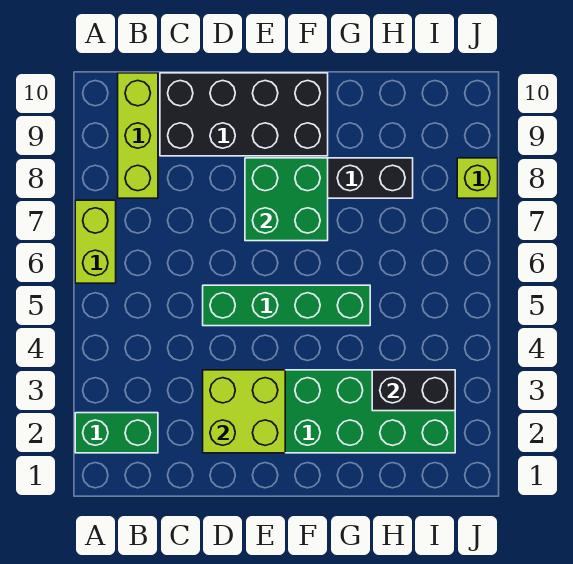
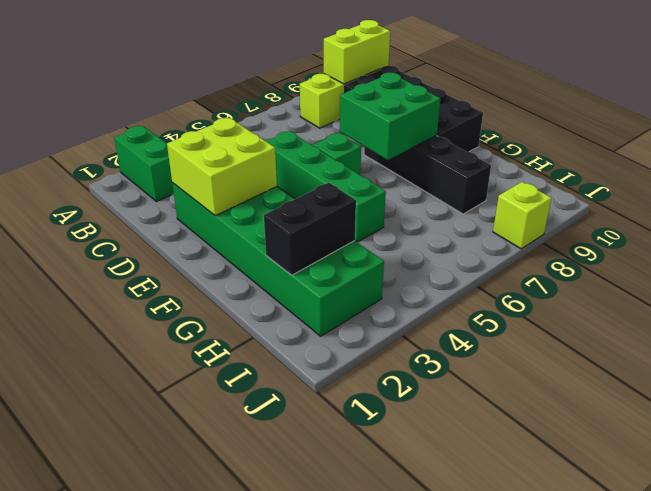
lime 1x2 brick [75,200,116,283] -> lime 1x2 brick moved to [324,20,390,84]
none -> green 1x1 brick [313,133,361,175]
black 1x2 brick [372,370,455,411] -> black 1x2 brick turned to [264,183,356,275]

